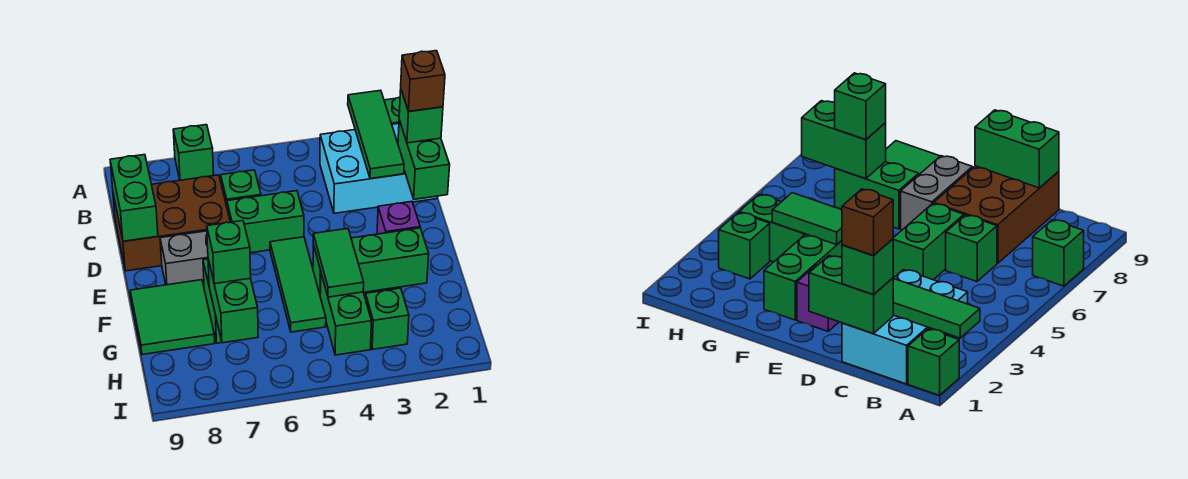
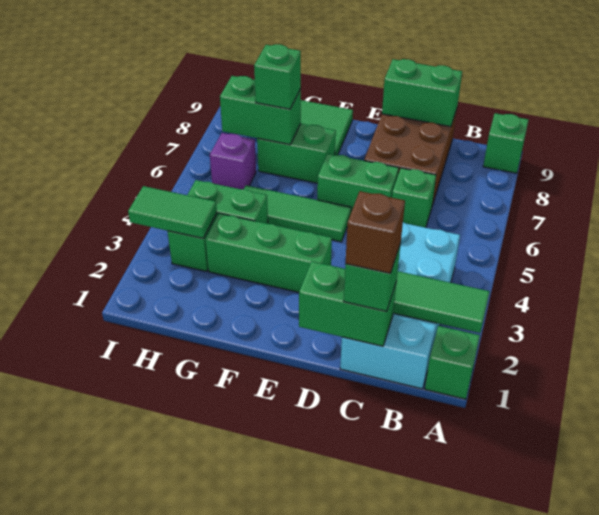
green 1x1 brick [173,125,214,180] -> green 1x1 brick moved to [483,113,528,173]
cyan 2x3 brick [320,124,437,213] -> cyan 2x4 brick [340,222,460,389]
green 1x2 brick [227,191,304,253] -> green 1x2 brick turned to [317,154,399,212]
purple 1x1 brick [377,201,420,234] -> purple 1x1 brick moved to [210,133,256,189]
grey 1x2 brick [160,231,208,286] -> none
green 1x3 brick [313,228,429,294] -> green 1x3 brick turned to [205,213,332,292]
green 1x2 tile [313,229,364,297] -> green 1x2 tile moved to [128,186,217,238]

